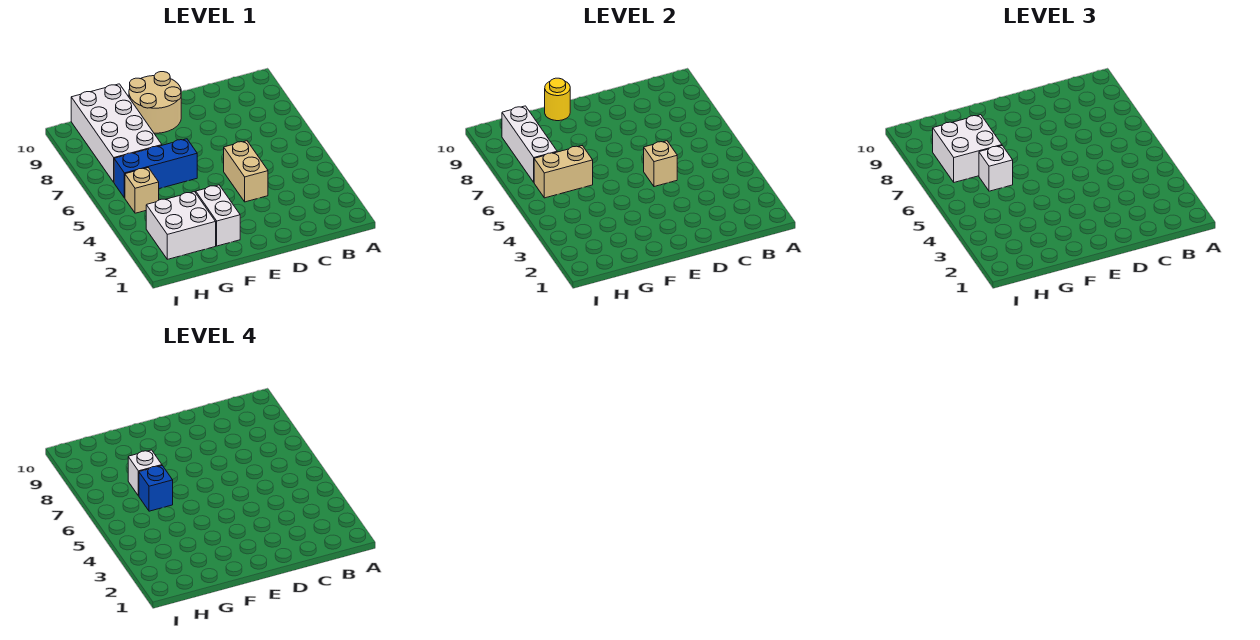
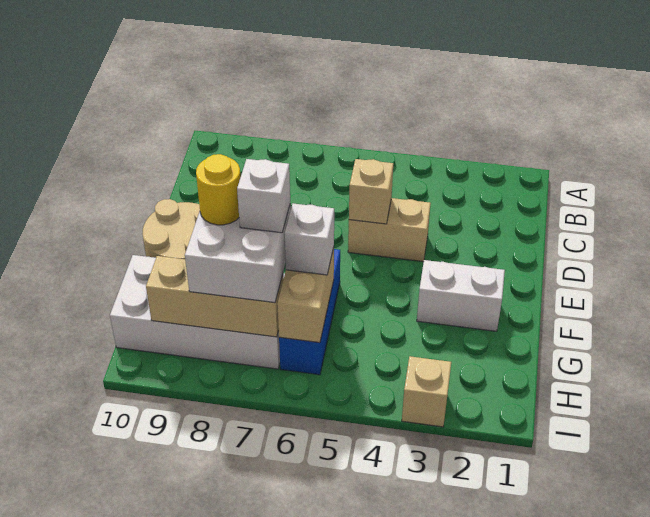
yellow 1x1 round brick [545,78,570,121] -> yellow 1x1 round brick moved to [196,154,241,225]
white 2x2 brick [146,192,216,259] -> none
blue 1x1 brick [139,466,173,511] -> none
tan 1x1 brick [125,168,159,213] -> tan 1x1 brick moved to [402,356,451,427]
white 1x3 brick [502,106,557,182] -> tan 1x3 brick [146,256,284,337]

